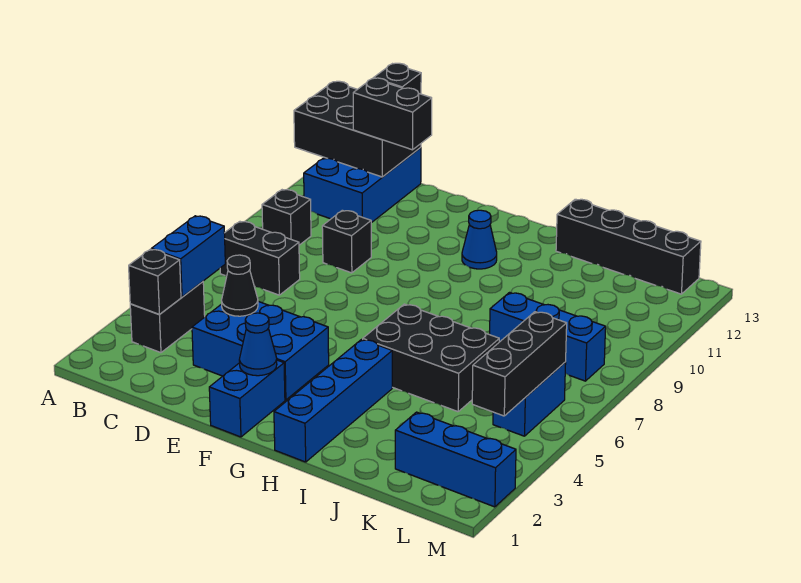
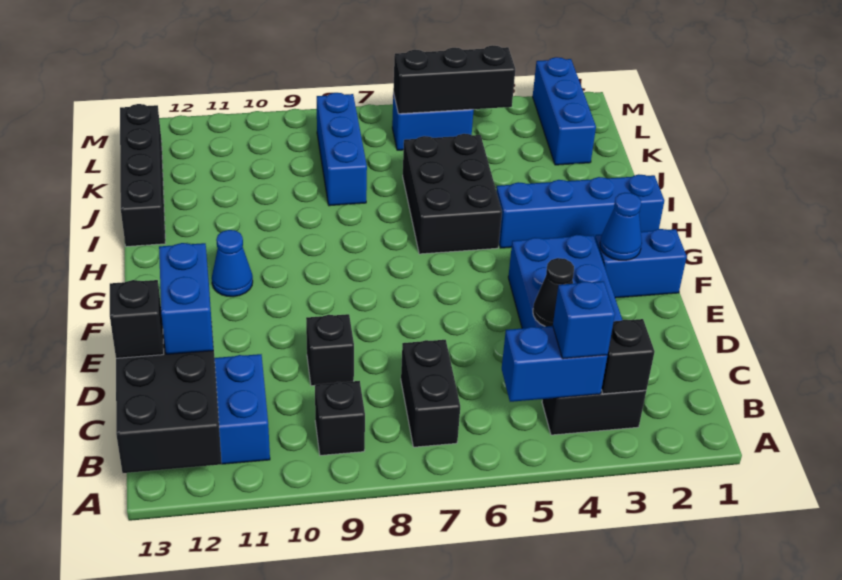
none -> blue 1x1 brick [553,281,615,359]
black 1x2 brick [353,78,432,150] -> blue 1x2 brick [159,243,213,354]

